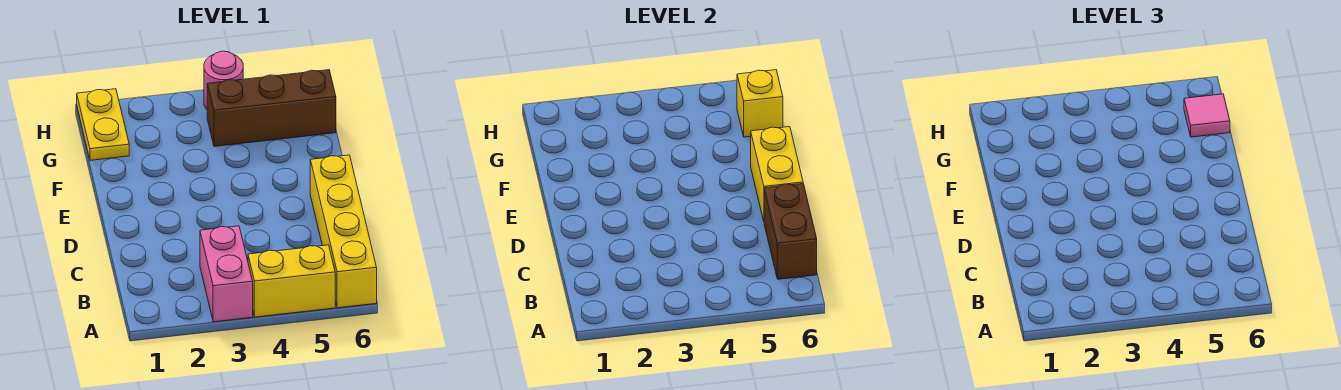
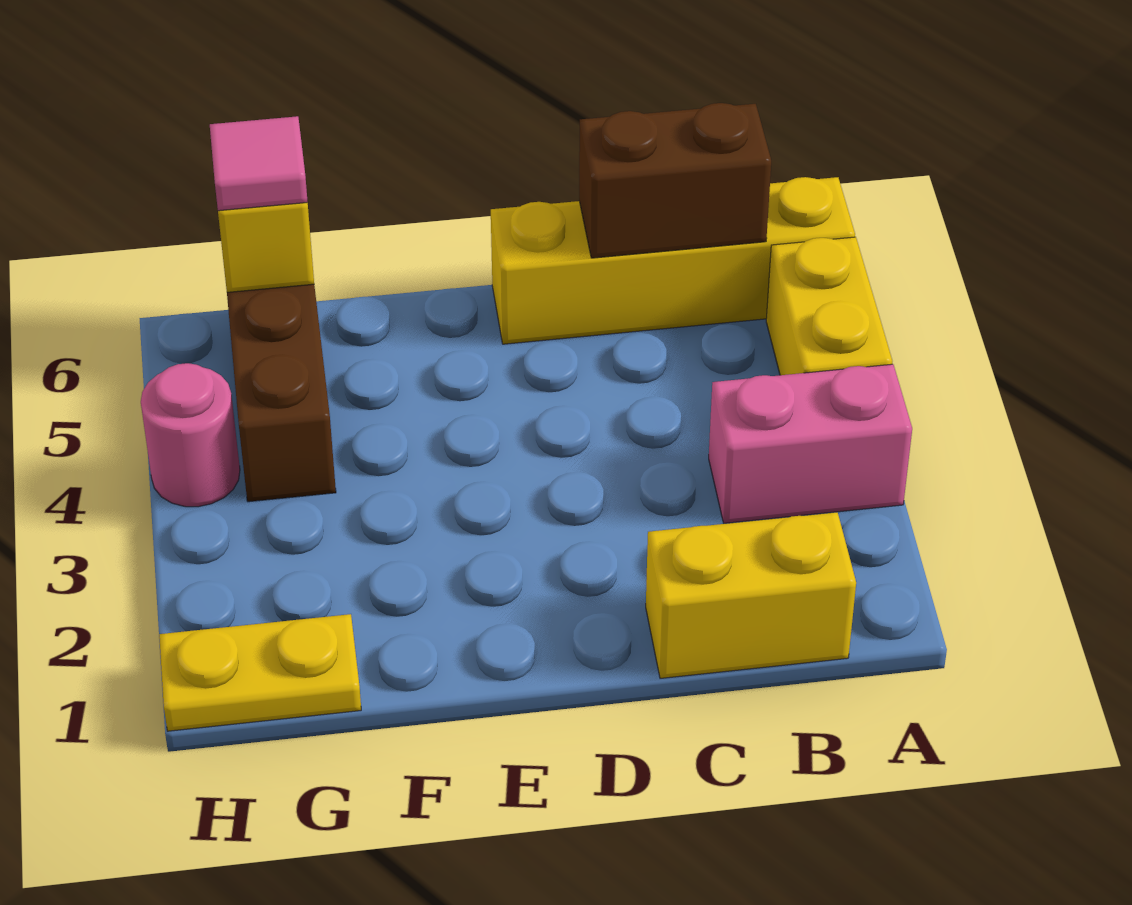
yellow 1x2 brick [751,127,803,221] -> yellow 1x2 brick moved to [646,512,856,678]

